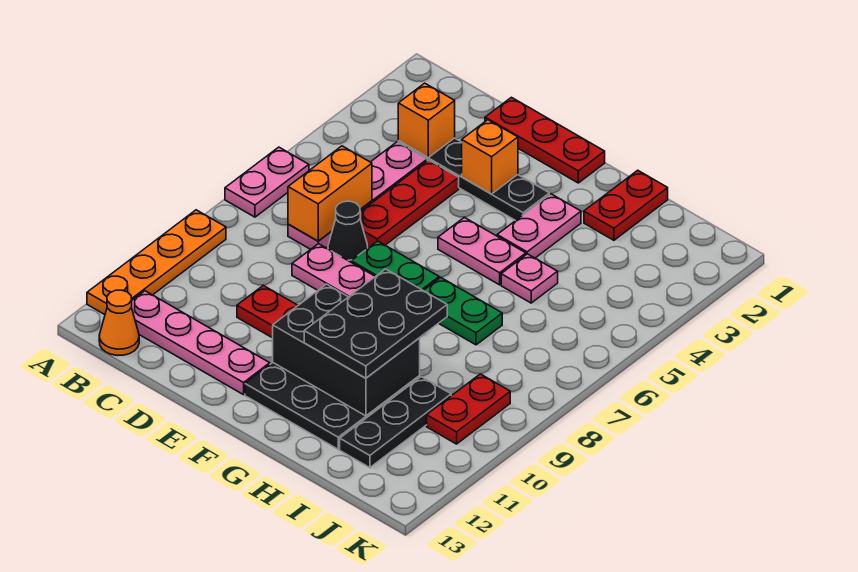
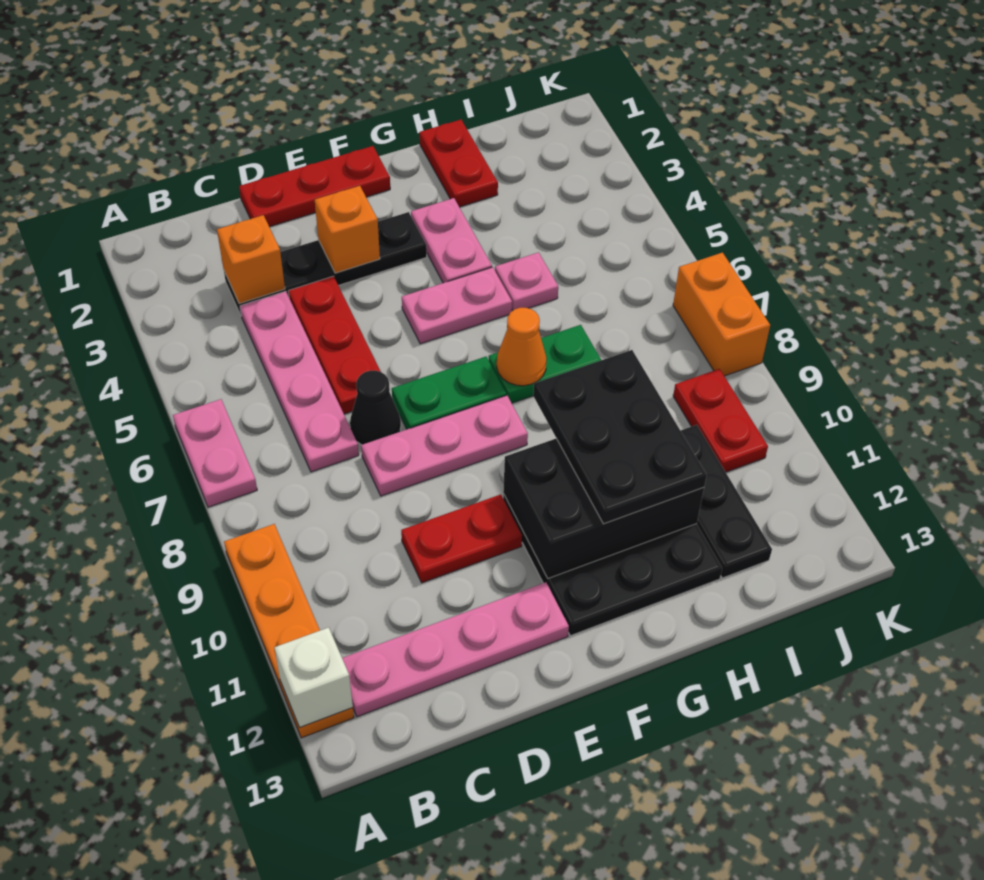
none -> white 1x1 brick [274,627,353,728]
orange 1x1 cone [99,290,139,356] -> orange 1x1 cone moved to [497,308,547,386]
orange 1x2 brick [288,146,372,241] -> orange 1x2 brick moved to [673,253,770,376]

